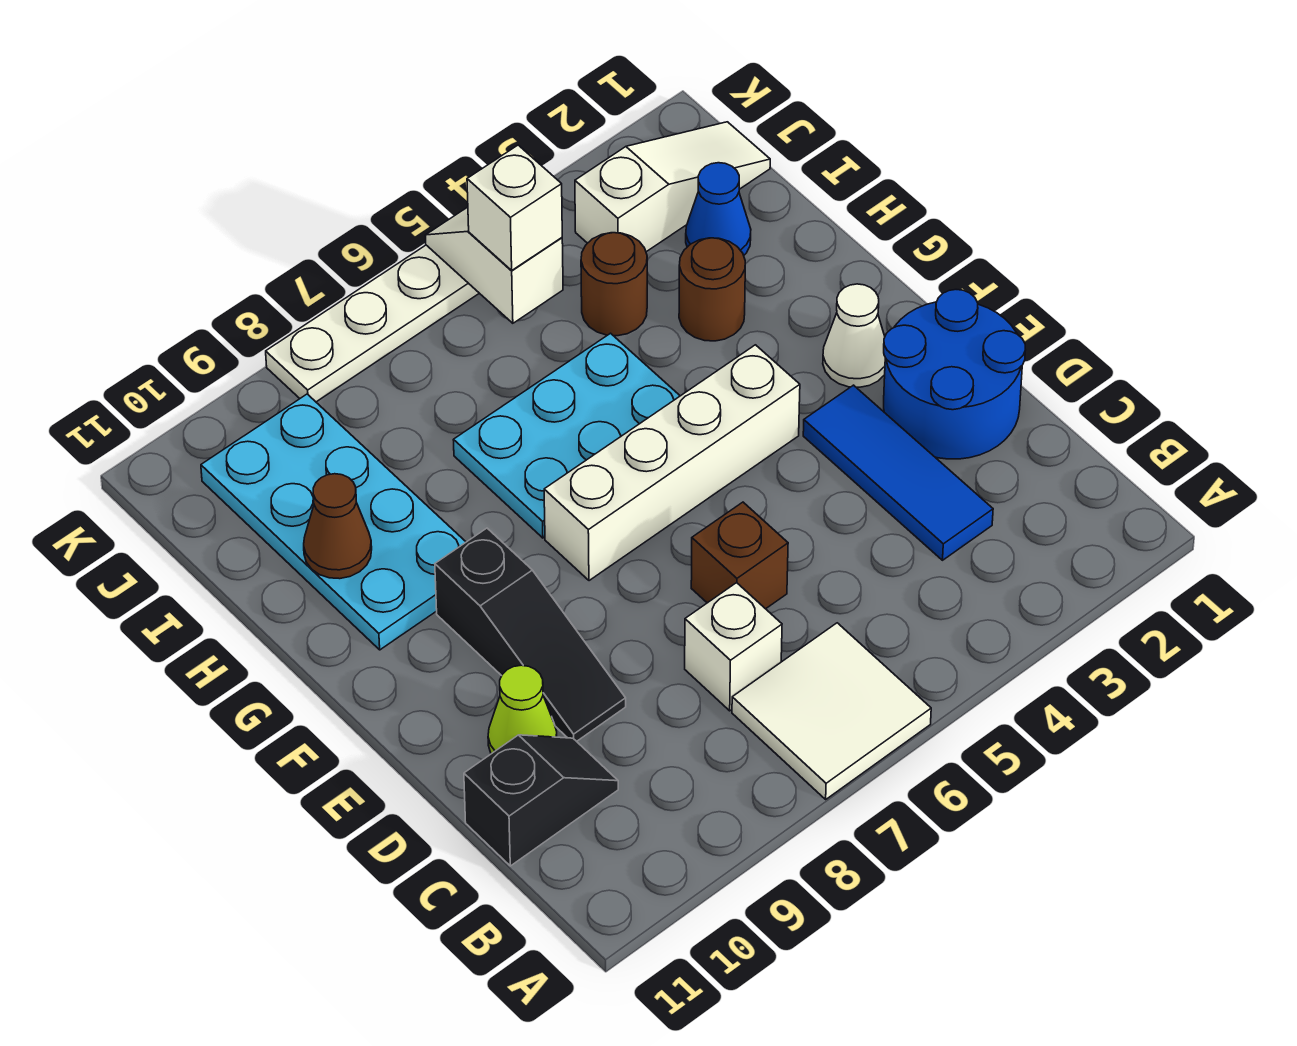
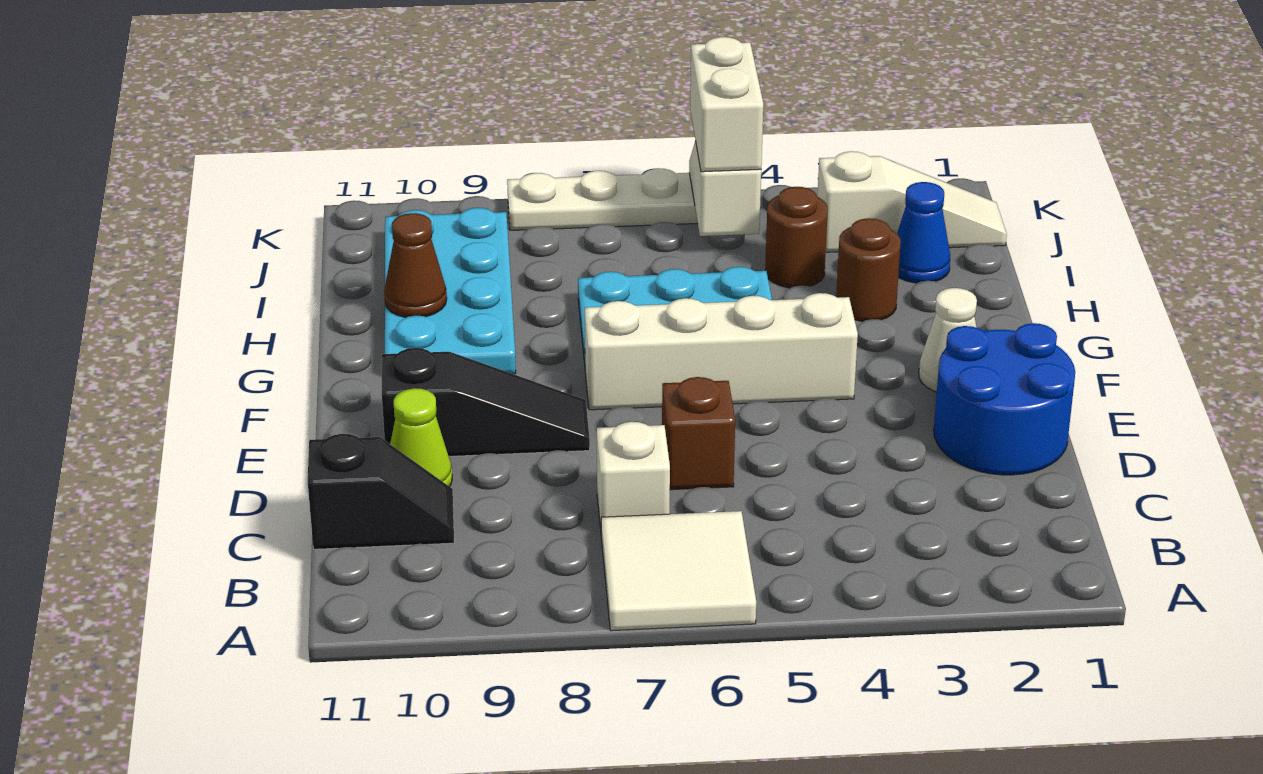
blue 1x3 tile [803,385,993,560] -> none
black 1x3 slope [435,528,626,741] -> black 1x3 slope turned to [382,348,590,456]
white 1x1 brick [467,145,562,271] -> white 1x2 brick [690,37,763,172]

